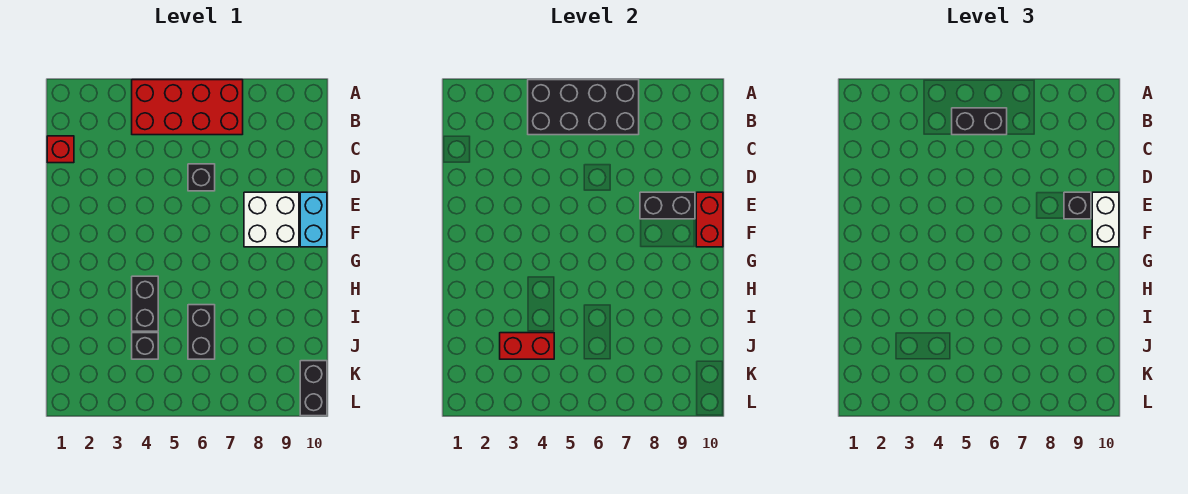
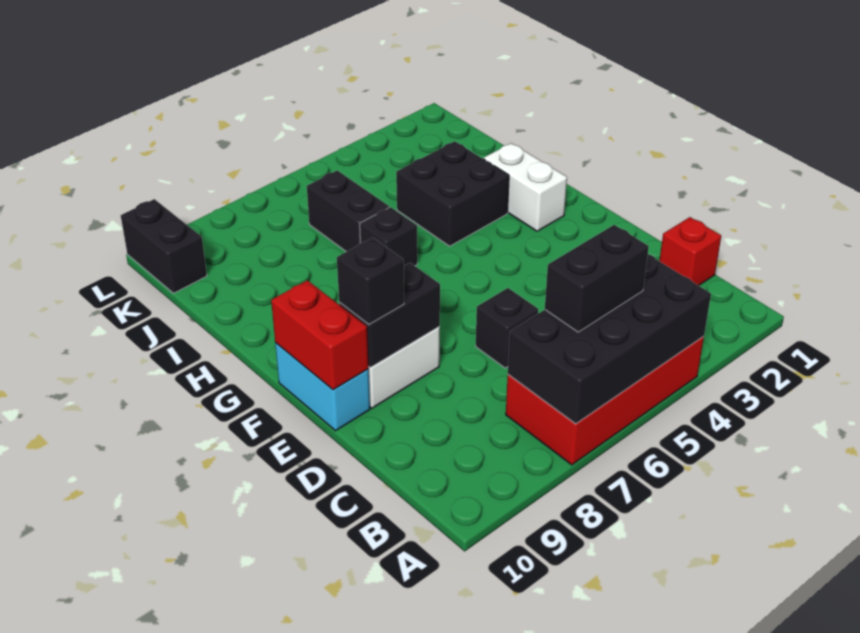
white 1x2 brick [1092,192,1119,247] -> white 1x2 brick moved to [484,143,567,231]
black 1x2 brick [132,276,158,331] -> black 2x2 brick [396,141,509,246]
red 1x2 brick [500,333,554,359] -> none
black 1x1 brick [132,333,158,359] -> black 1x1 brick moved to [360,207,417,266]

